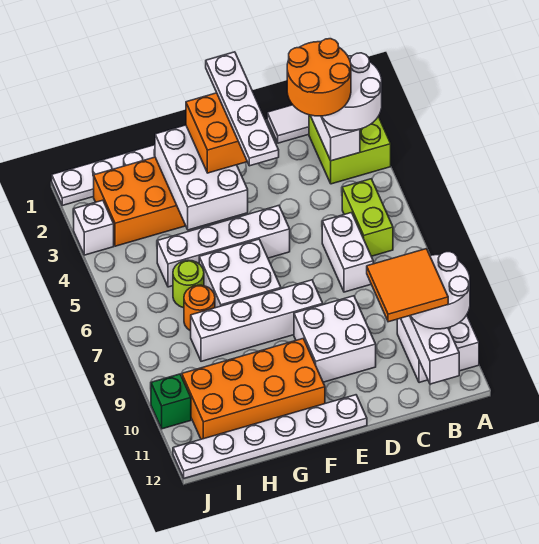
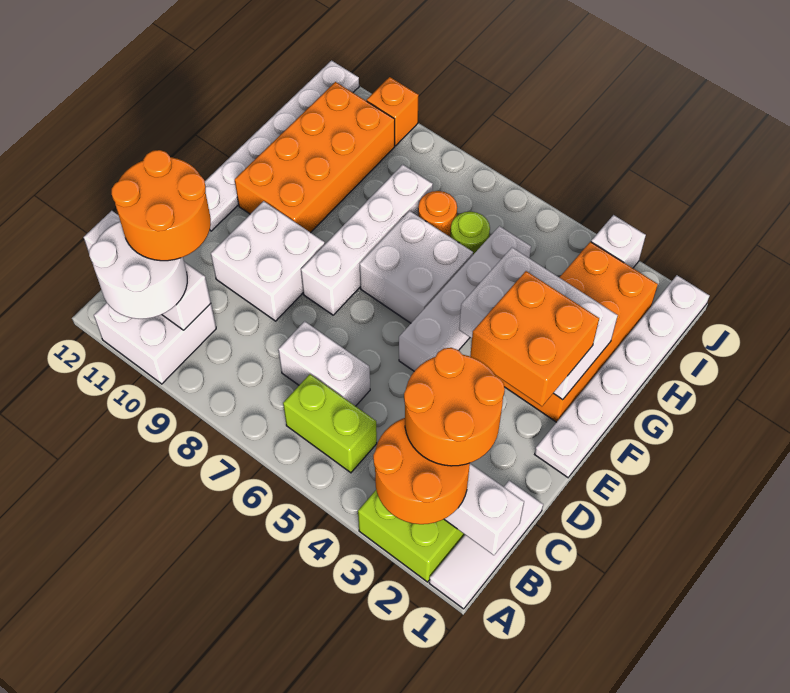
white 2x2 round brick [322,53,382,130] -> orange 2x2 round brick [373,418,470,524]
orange 2x2 tile [367,249,448,322] -> orange 2x2 round brick [112,150,211,261]
white 1x4 plate [206,52,279,166] -> none
green 1x1 brick [151,374,191,429] -> orange 1x1 brick [367,77,419,146]

